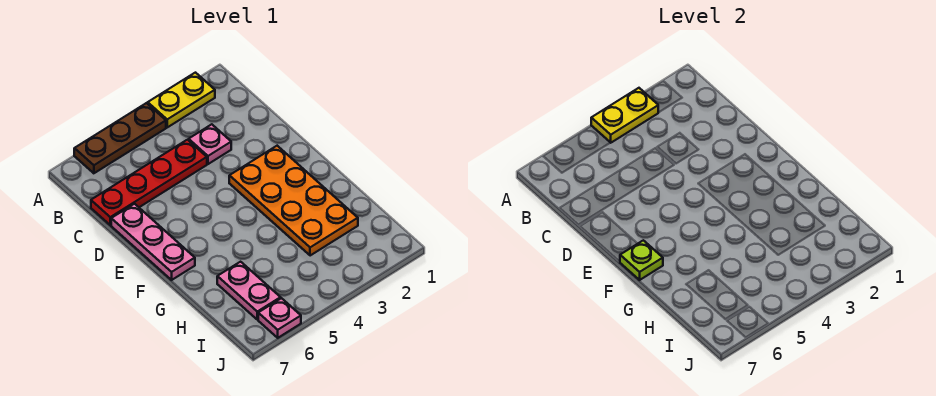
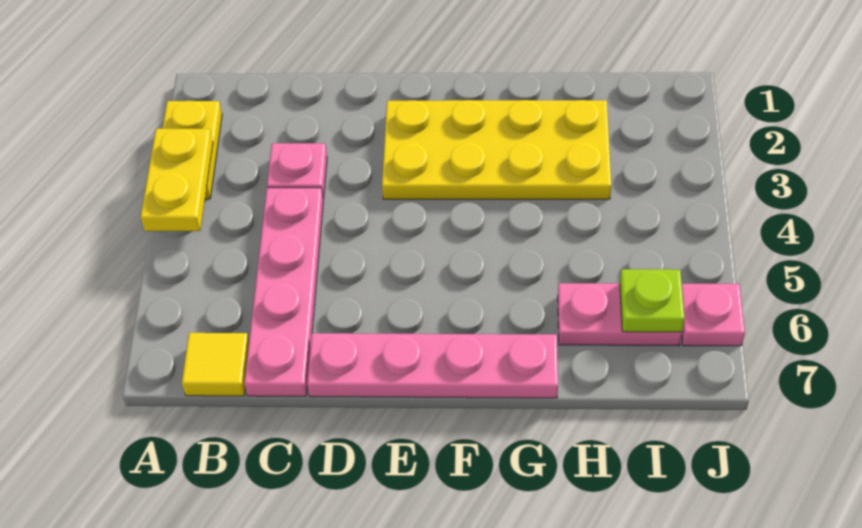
brown 1x3 plate [74,103,166,173] -> none
none -> yellow 1x1 tile [182,333,249,396]
red 1x4 plate [91,140,207,225] -> pink 1x4 plate [244,188,323,396]
pink 1x3 plate [111,204,195,280] -> pink 1x4 plate [307,333,558,398]
orange 2x4 plate [229,146,358,256] -> yellow 2x4 plate [382,100,611,199]
lime 1x1 plate [620,240,663,280] -> lime 1x1 plate moved to [620,269,685,332]

